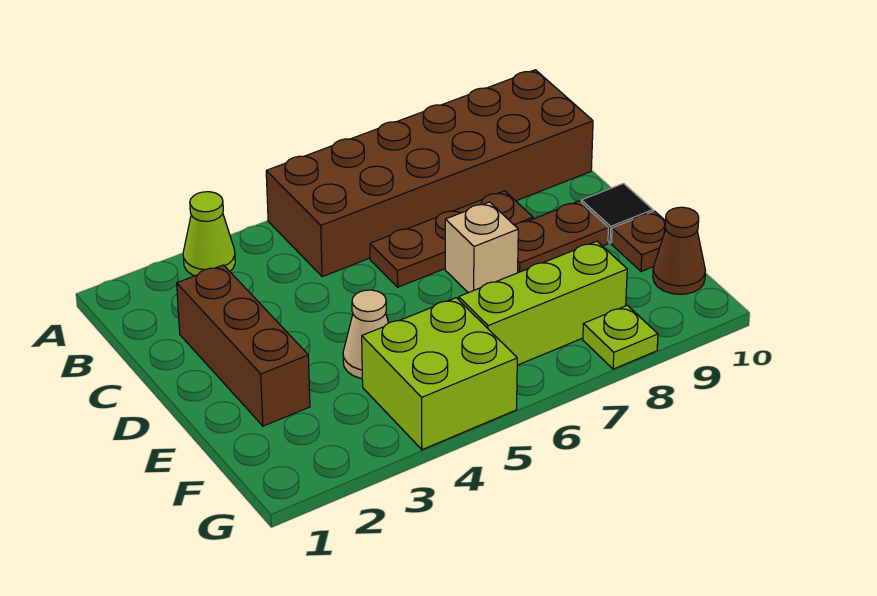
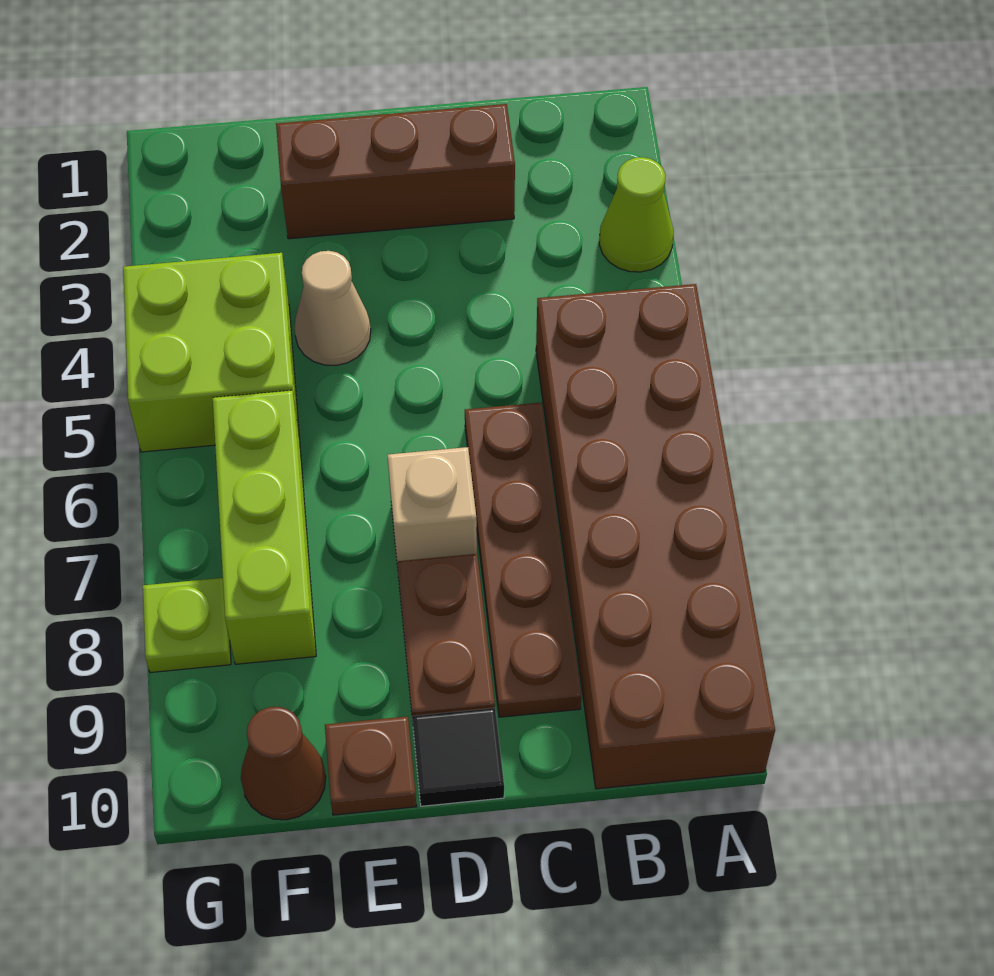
brown 1x3 plate [370,191,533,287] -> brown 1x4 plate [465,402,582,717]

